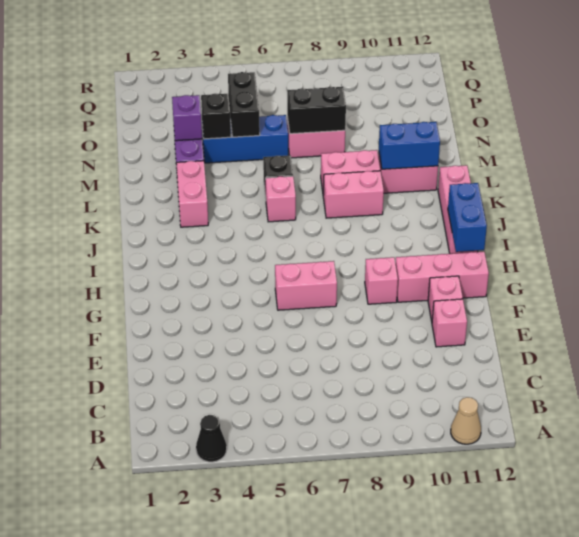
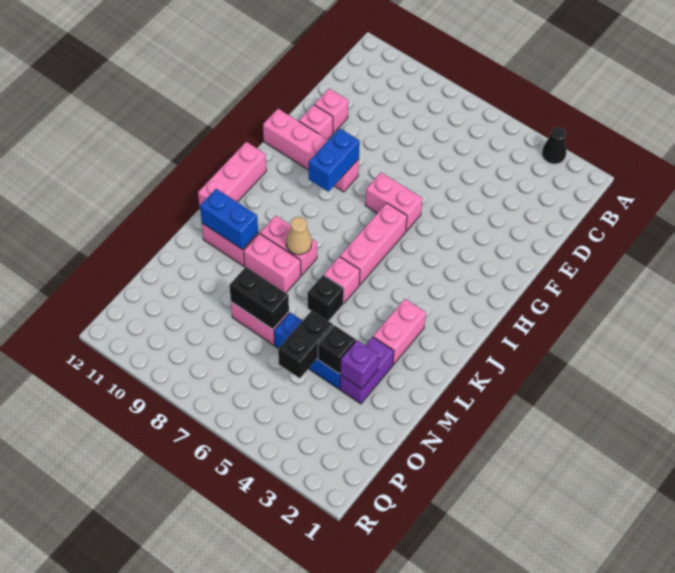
tan 1x1 cone [451,397,481,444] -> tan 1x1 cone moved to [286,217,312,255]
none -> pink 1x3 brick [340,203,407,285]
blue 1x2 brick [448,183,487,252] -> blue 1x2 brick moved to [308,128,360,192]

